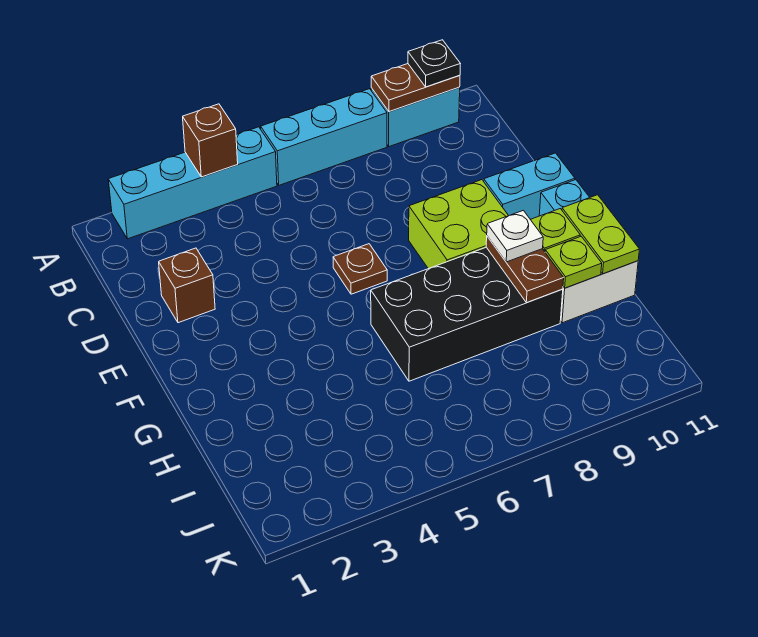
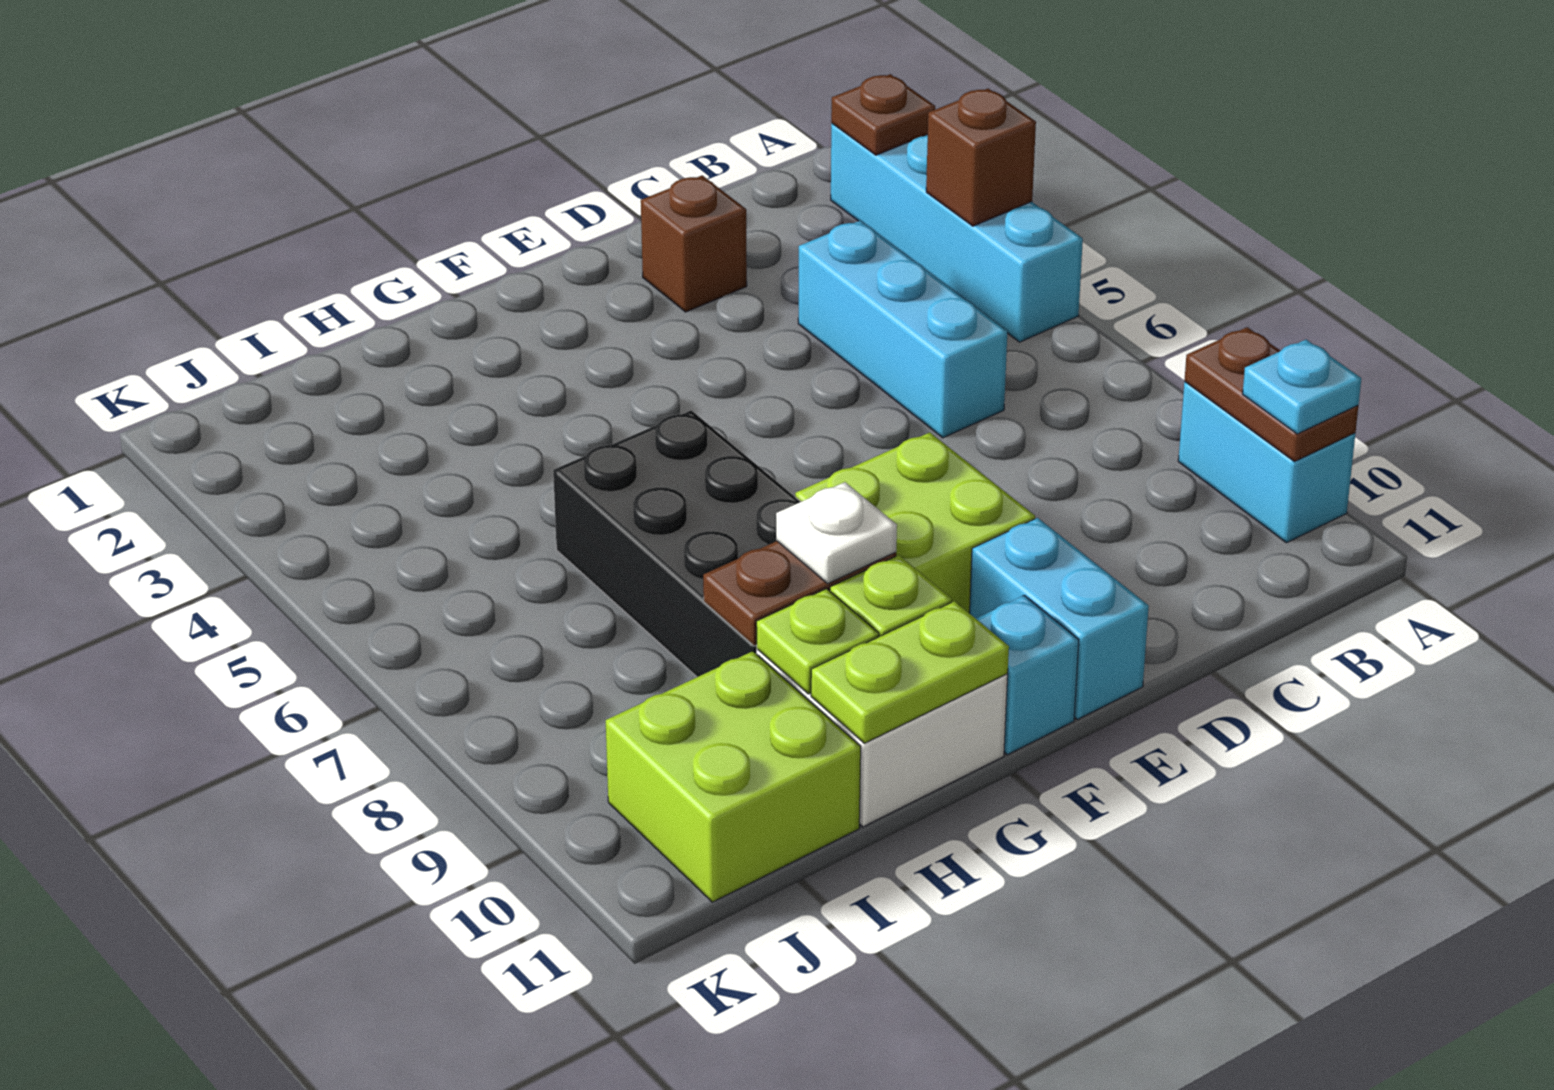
cyan 1x3 brick [261,89,387,185] -> cyan 1x3 brick moved to [798,221,1007,438]
black 1x1 plate [408,40,460,87] -> cyan 1x1 plate [1243,339,1361,434]
brown 1x1 plate [333,244,387,294] -> brown 1x1 plate moved to [831,74,935,155]
none -> lime 2x2 brick [606,651,861,902]

